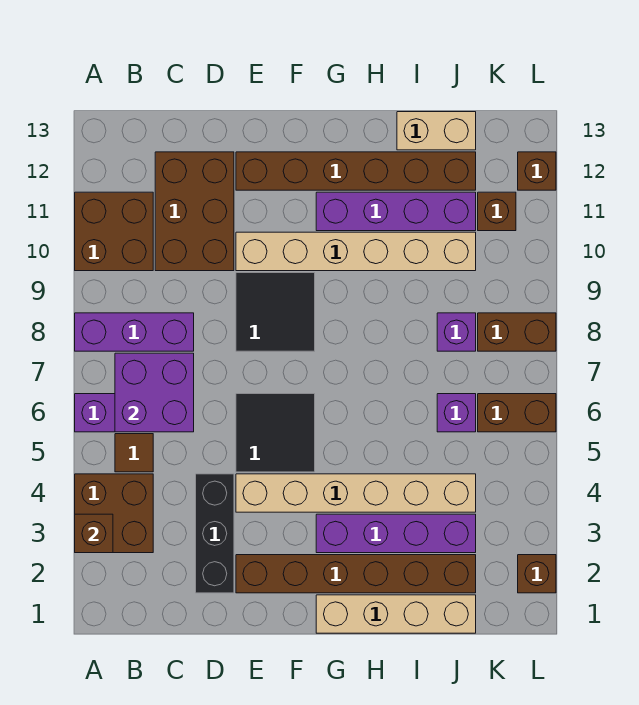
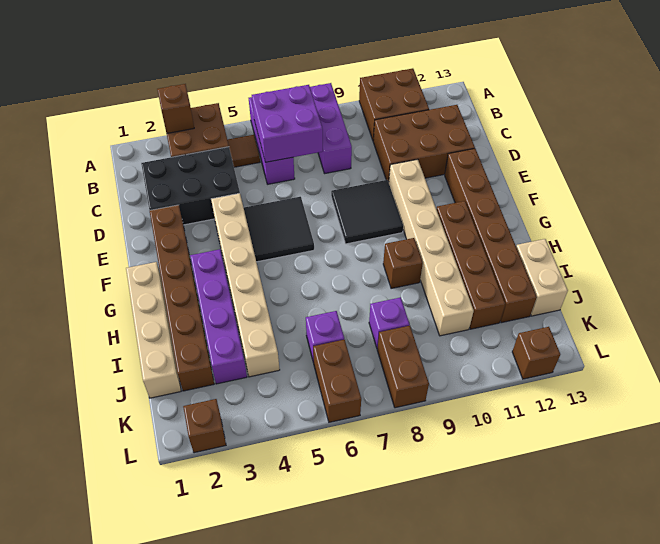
black 1x3 brick [196,474,234,593] -> black 2x3 brick [141,147,240,225]
purple 1x4 brick [316,192,476,231] -> brown 1x4 brick [436,201,505,329]
brown 1x1 brick [478,192,516,231] -> brown 1x1 brick moved to [383,238,423,289]

